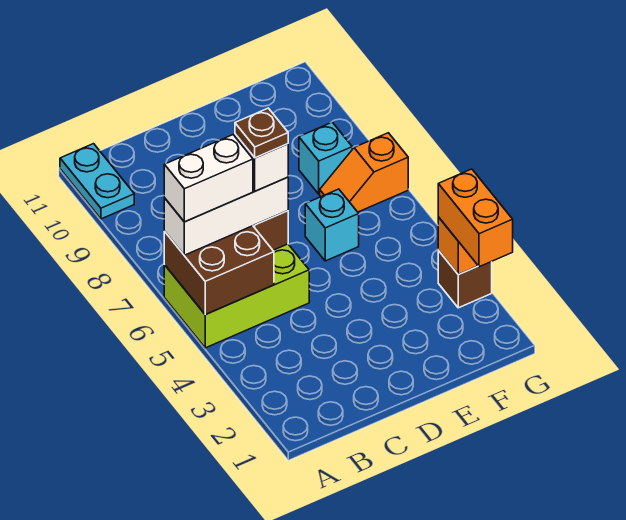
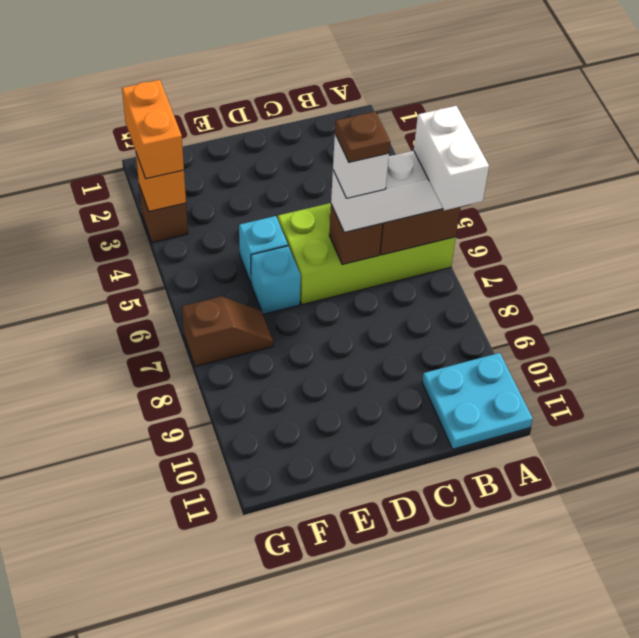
lime 2x3 brick [164,244,309,348] -> lime 2x4 brick [278,203,456,305]
white 1x2 brick [164,135,253,222] -> white 1x2 brick turned to [414,106,489,210]
cyan 1x2 plate [60,144,134,219] -> cyan 2x2 plate [422,353,533,449]
orange 1x2 slope [320,133,408,212] -> brown 1x2 slope [182,296,273,367]
cyan 1x1 brick [299,122,352,194] -> cyan 1x1 brick moved to [239,216,288,283]

